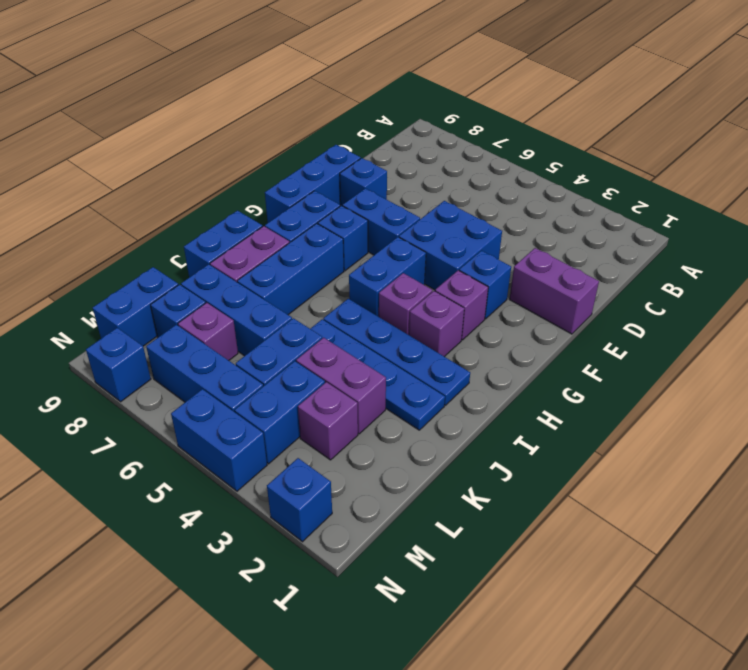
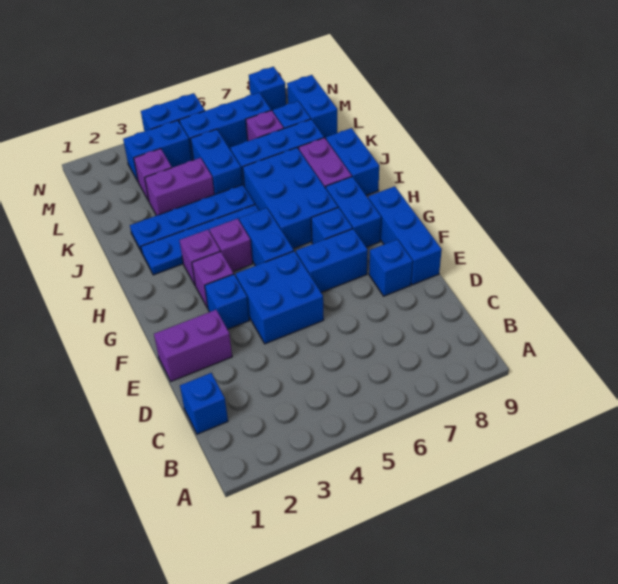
blue 1x3 brick [237,224,344,315] -> blue 2x3 brick [243,148,338,249]
blue 1x2 brick [235,361,325,464] -> blue 1x2 brick turned to [123,120,192,181]
blue 1x1 brick [267,458,332,542] -> blue 1x1 brick moved to [180,373,228,434]

